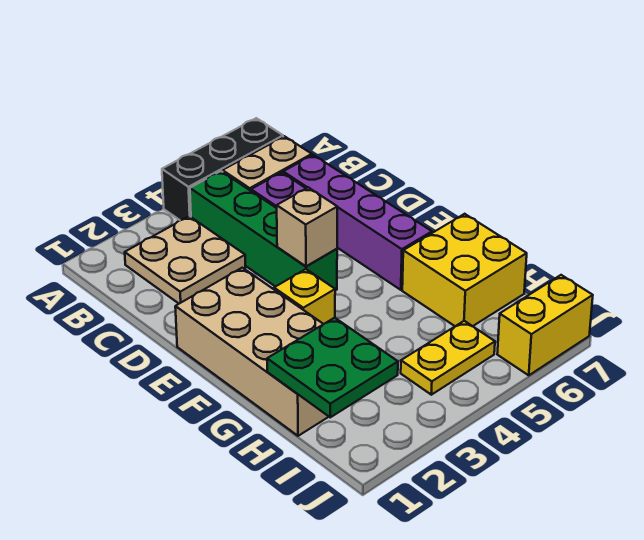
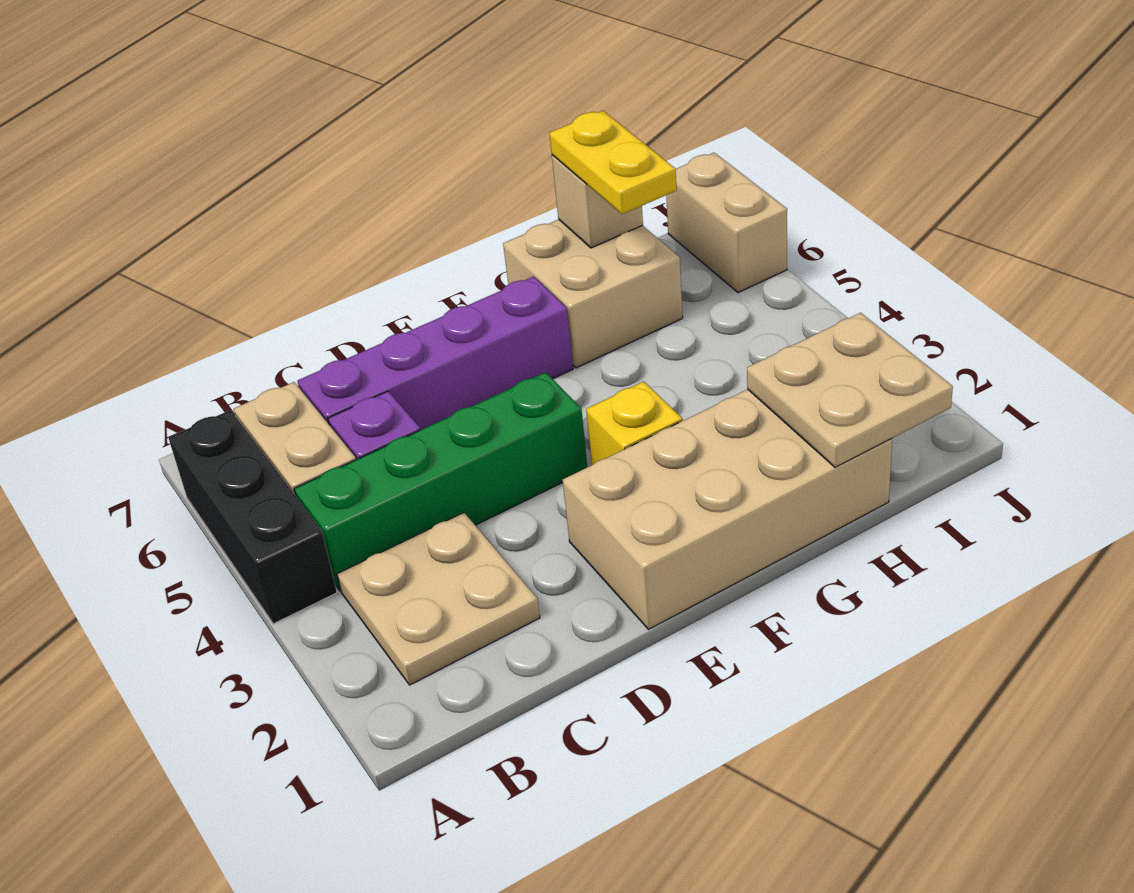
tan 1x1 brick [277,187,337,266] -> tan 1x1 brick moved to [552,155,643,248]
yellow 2x2 brick [402,214,527,326] -> tan 2x2 brick [503,219,683,368]
green 2x2 plate [267,318,398,417] -> tan 2x2 plate [747,313,953,467]
yellow 1x2 plate [401,321,495,395] -> yellow 1x2 plate moved to [550,111,677,214]
yellow 1x2 brick [497,275,593,375] -> tan 1x2 brick [666,153,787,293]

